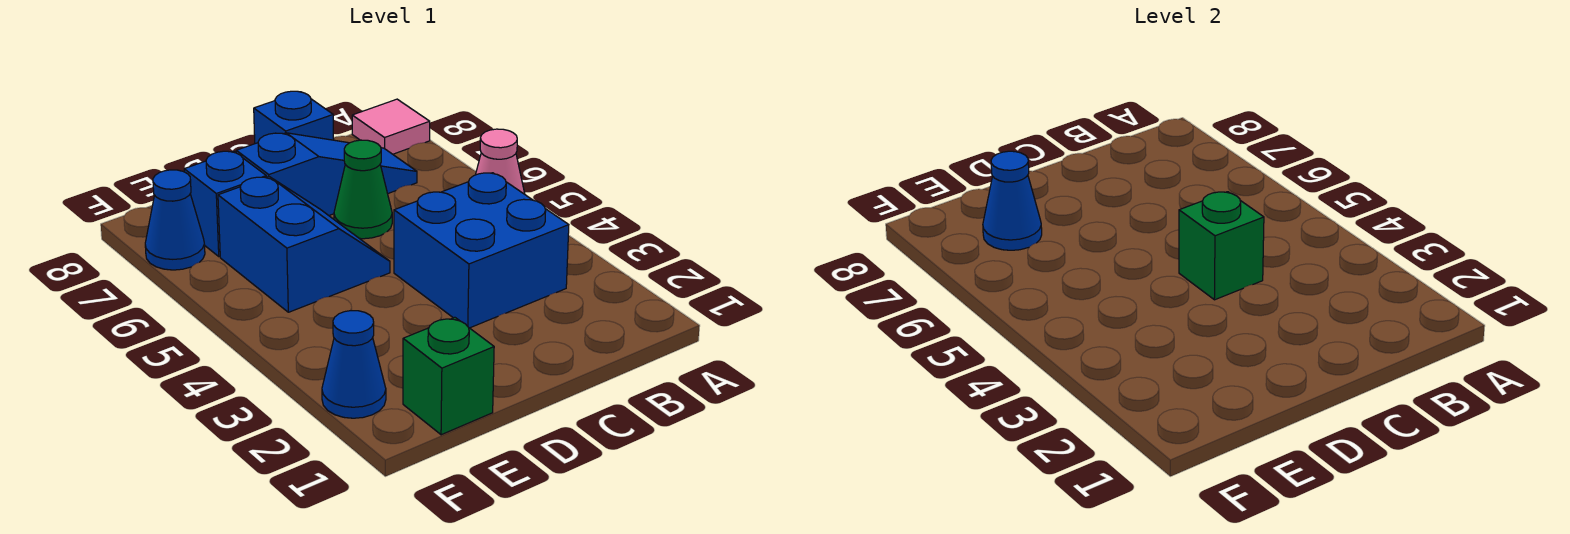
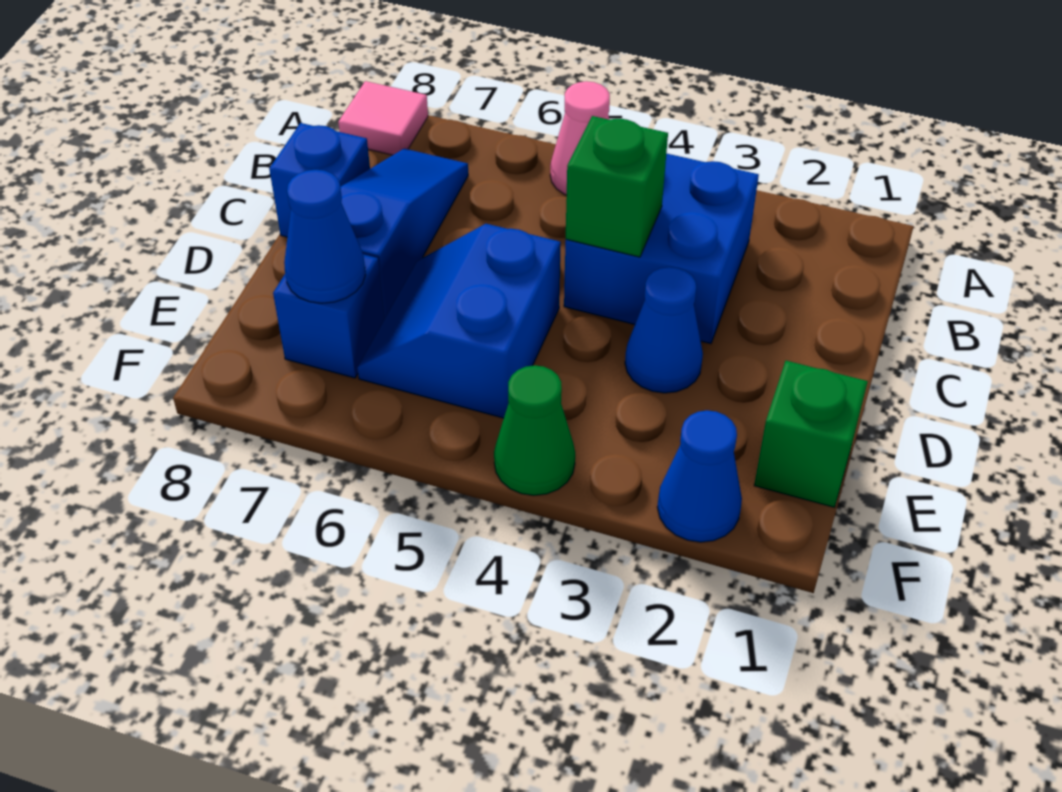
green 1x1 cone [334,140,392,239] -> green 1x1 cone moved to [494,365,575,496]
blue 2x2 slope [218,177,390,312] -> blue 2x2 slope turned to [357,224,561,418]
blue 1x1 cone [145,170,205,270] -> blue 1x1 cone moved to [625,267,703,393]

